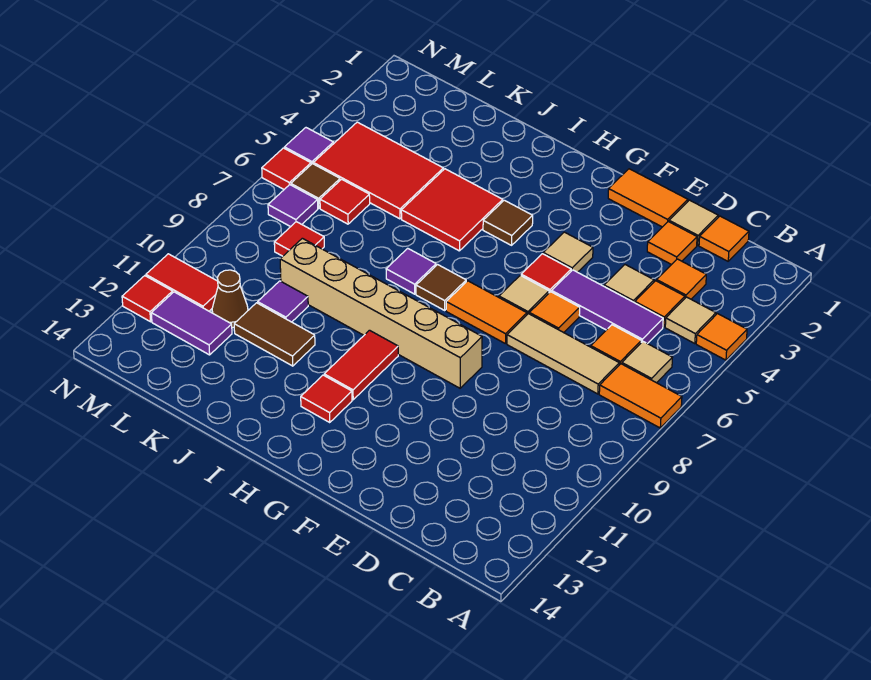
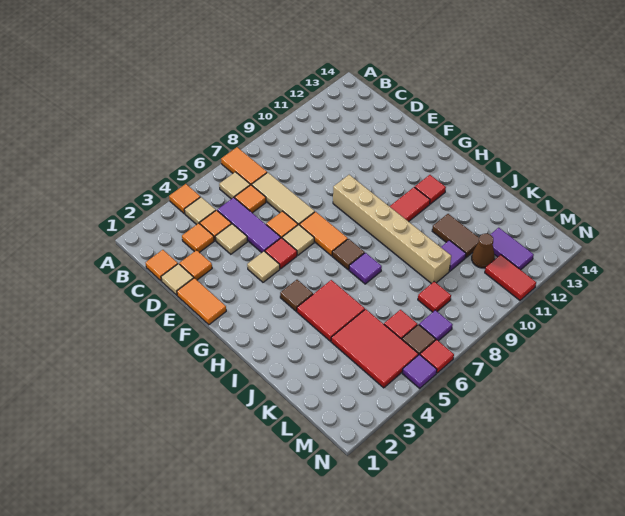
red 1x1 tile [122,276,173,322] -> none

